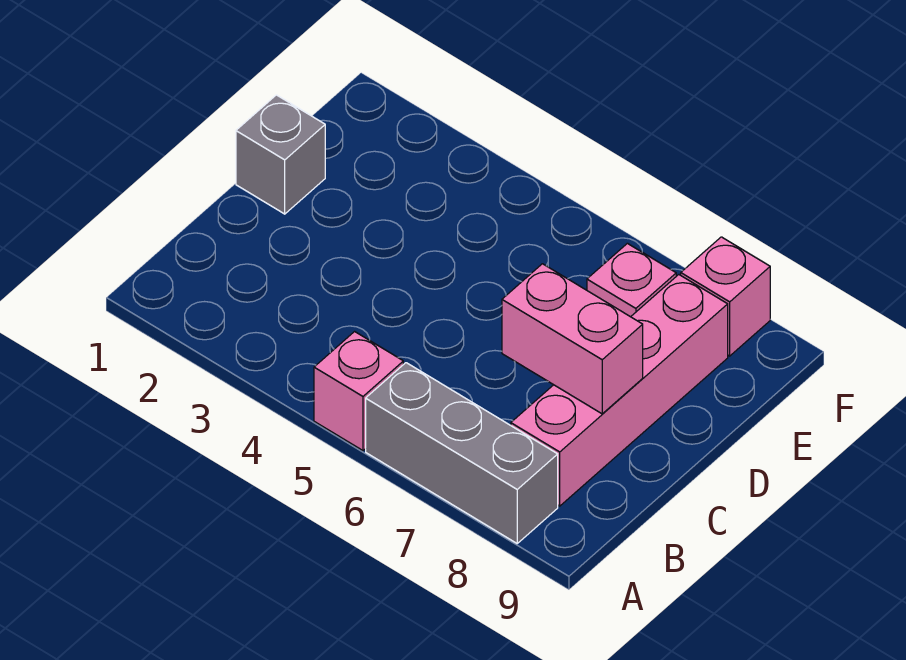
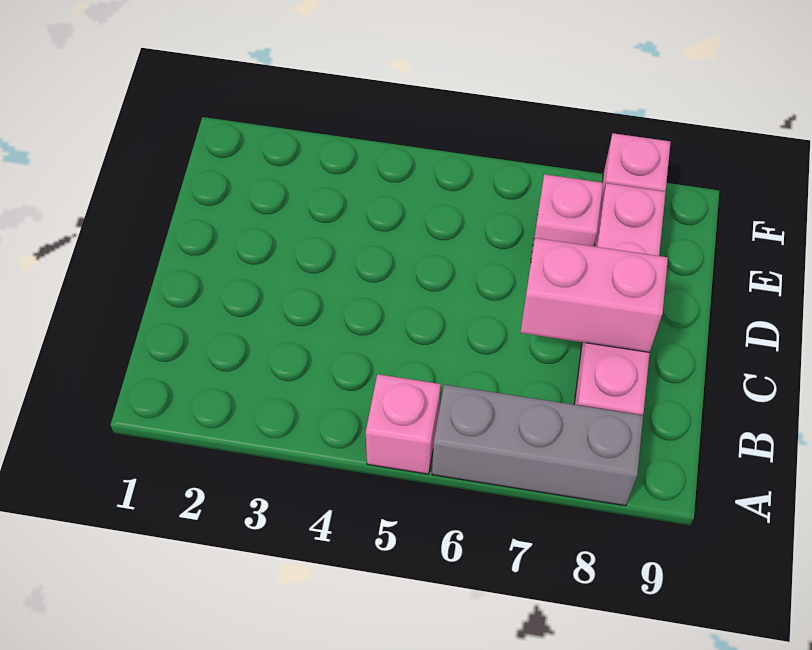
grey 1x1 brick [236,95,325,214] -> none

